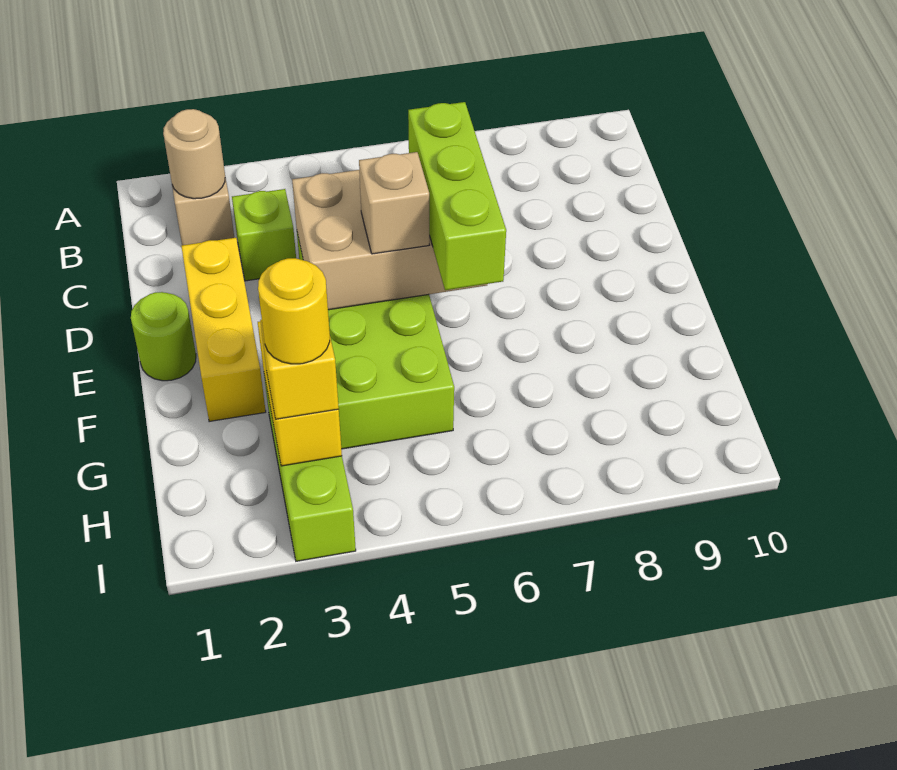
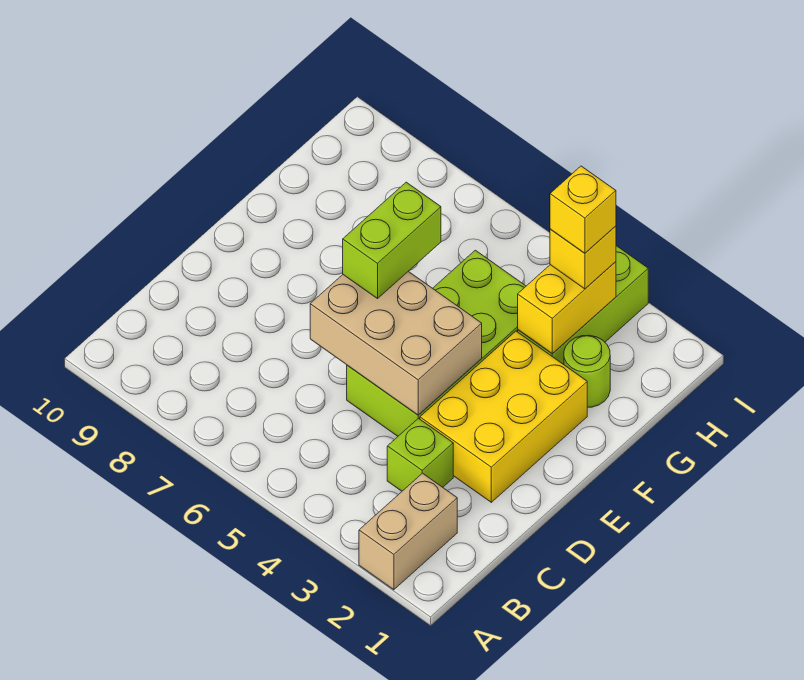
tan 1x1 round brick [163,109,225,199] -> none
yellow 1x3 brick [181,238,266,422] -> yellow 2x3 brick [420,331,587,502]
lime 1x3 brick [408,102,506,290] -> lime 1x2 brick [343,182,441,299]
lime 1x1 round brick [131,292,196,381] -> lime 1x1 round brick moved to [564,335,610,407]
tan 1x1 brick [359,152,429,254] -> none
yellow 1x1 round brick [258,258,330,364] -> yellow 1x1 brick [550,166,616,253]

